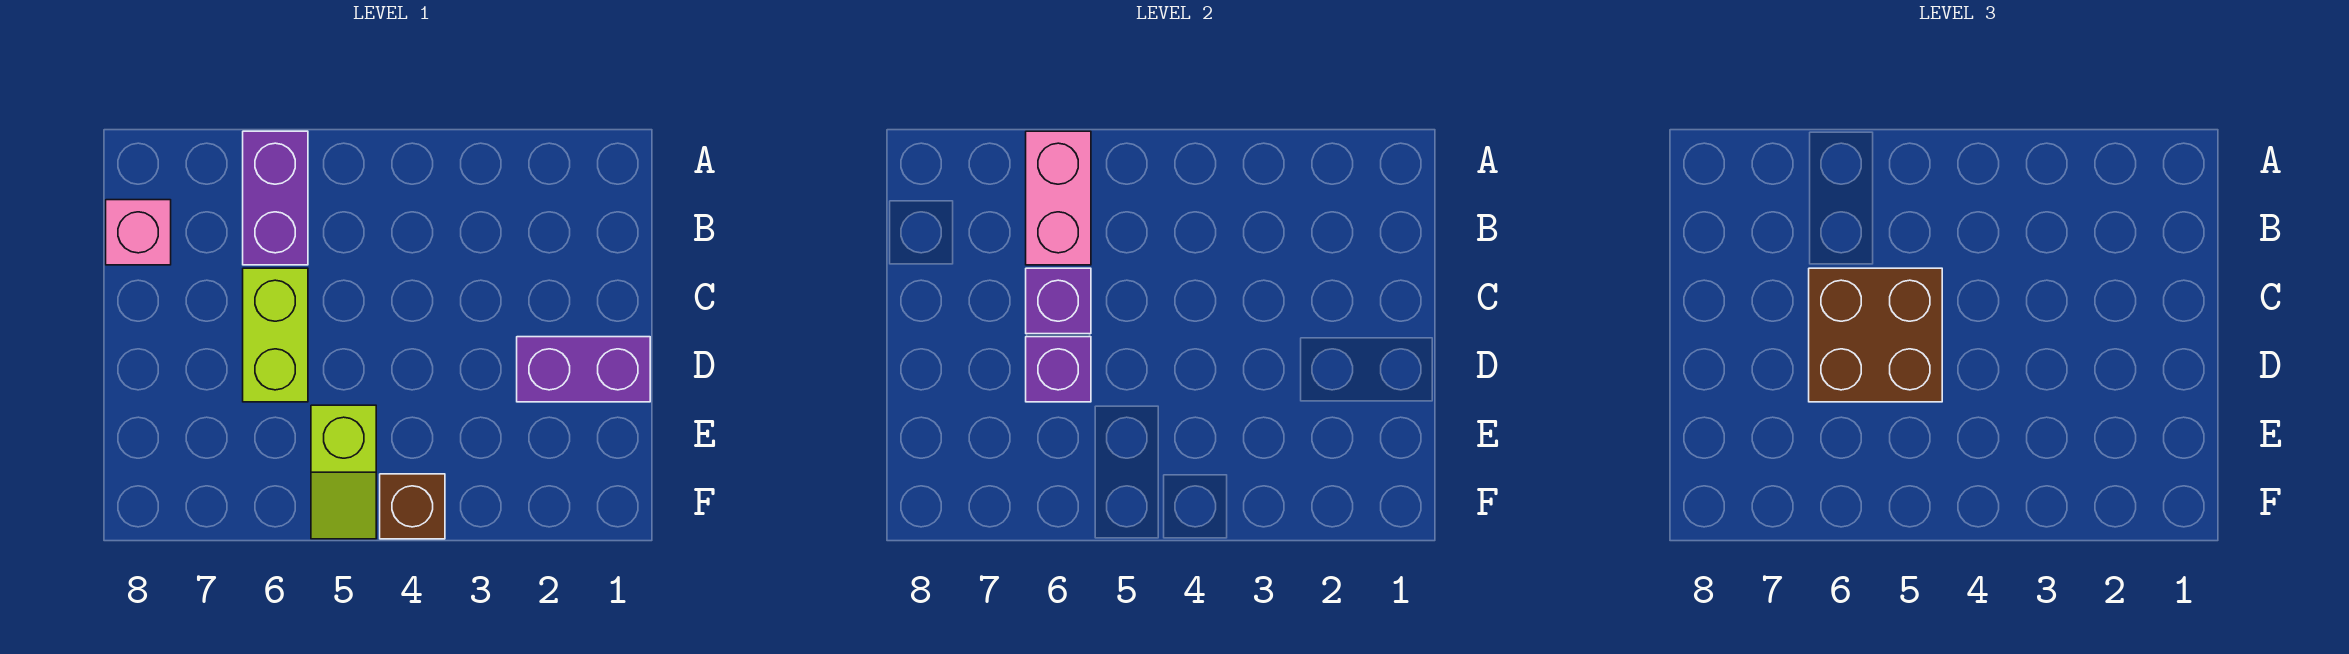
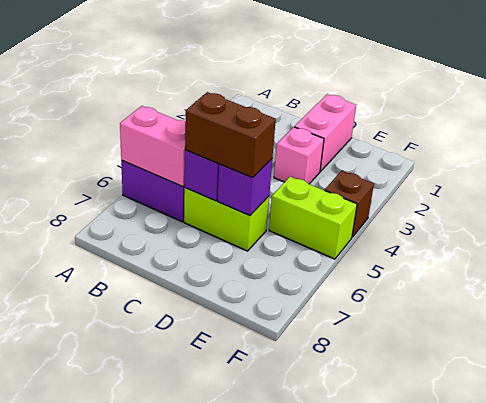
pink 1x1 brick [106,200,171,265] -> pink 1x1 brick moved to [274,127,324,184]
brown 2x2 brick [1809,268,1942,402] -> brown 1x2 brick [185,92,276,178]
purple 1x2 brick [517,337,650,402] -> pink 1x2 brick [295,94,356,171]
lime 1x2 slope [311,405,376,539] -> lime 1x2 brick [269,177,357,259]

